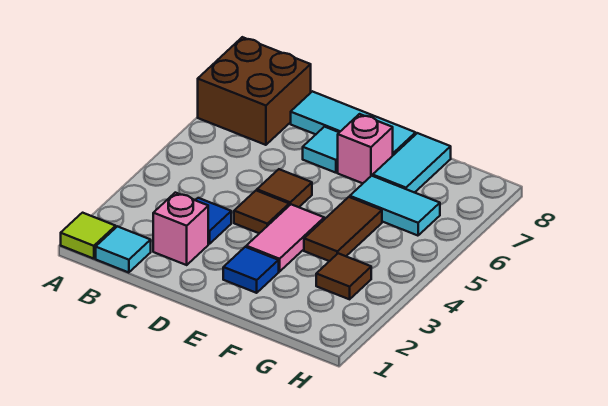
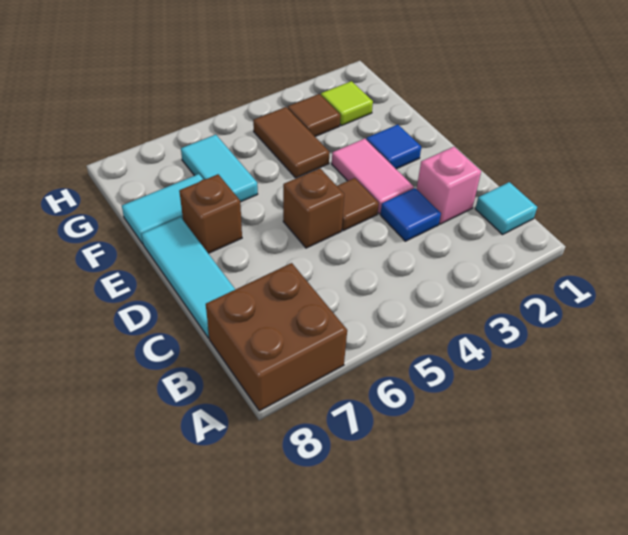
lime 1x1 tile [61,213,116,259] -> lime 1x1 tile moved to [321,81,373,126]
brown 1x1 tile [257,169,312,207] -> brown 1x1 brick [283,168,344,248]
cyan 1x1 tile [303,127,339,173] -> none
pink 1x2 tile [246,204,324,272] -> pink 1x2 tile turned to [332,138,414,214]
pink 1x1 brick [338,114,393,183] -> brown 1x1 brick [179,174,242,253]
brown 1x2 tile [304,197,382,261] -> brown 1x2 tile turned to [253,107,330,178]

